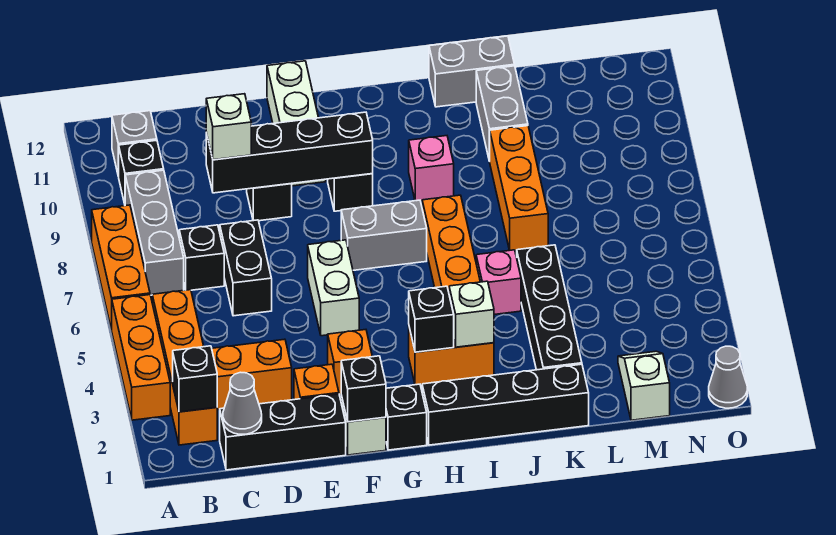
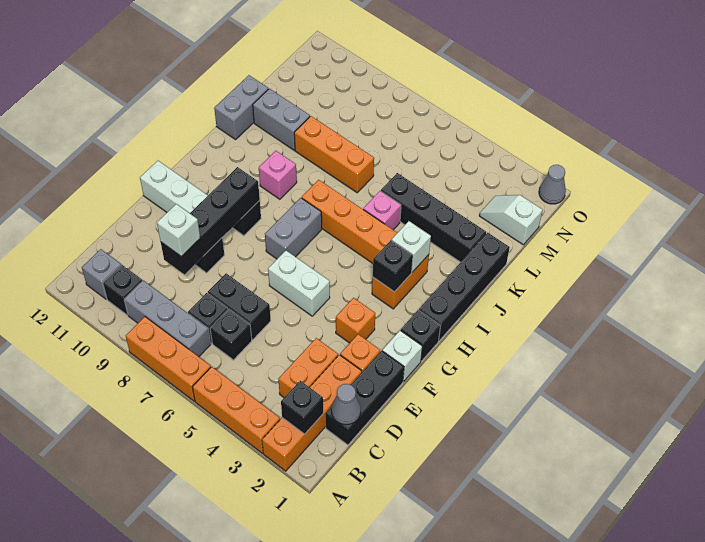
orange 1x4 brick [152,290,217,445] -> orange 1x4 brick turned to [262,355,362,471]
black 1x1 brick [341,356,386,422] -> black 1x1 brick moved to [210,309,252,360]

